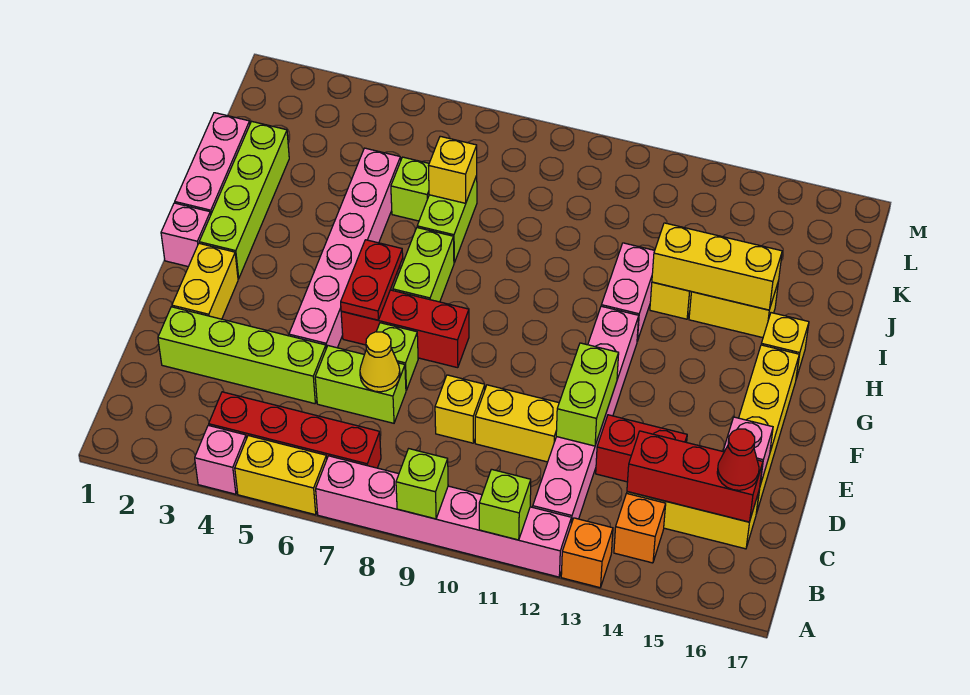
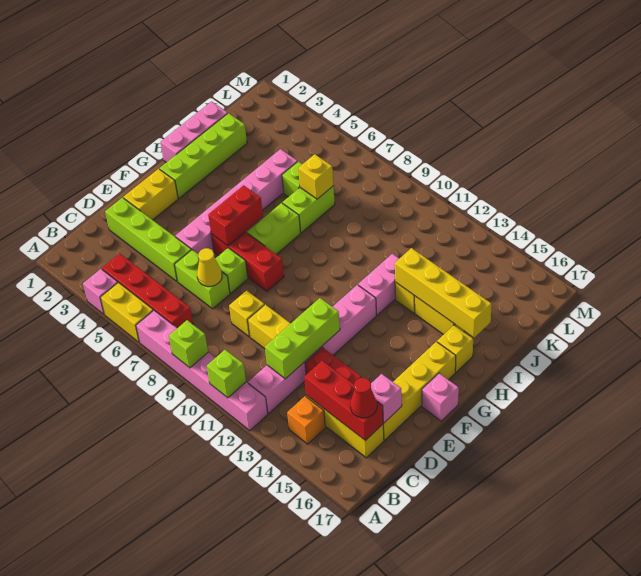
orange 1x1 brick [561,518,613,588] -> none
lime 1x2 brick [556,343,619,446] -> lime 1x3 brick [265,298,340,379]
red 1x2 plate [341,240,403,320] -> red 1x2 brick [208,185,263,246]
pink 1x1 brick [161,203,211,267] -> pink 1x1 brick moved to [422,373,459,421]
yellow 1x3 brick [652,223,782,310] -> yellow 1x4 brick [395,248,492,338]

